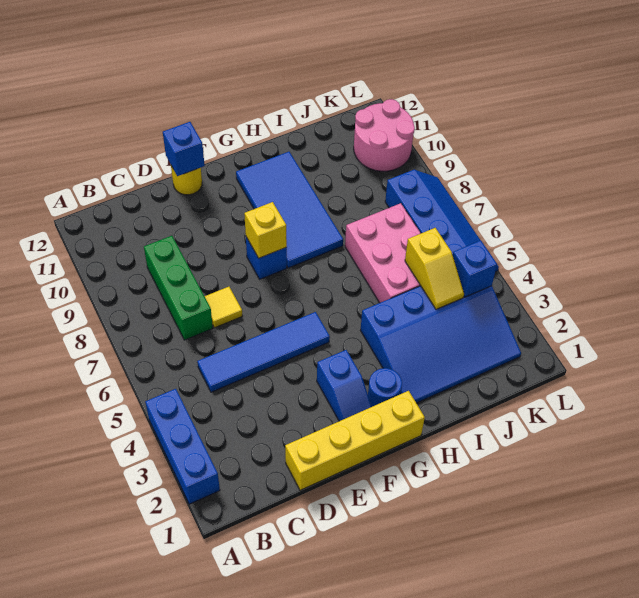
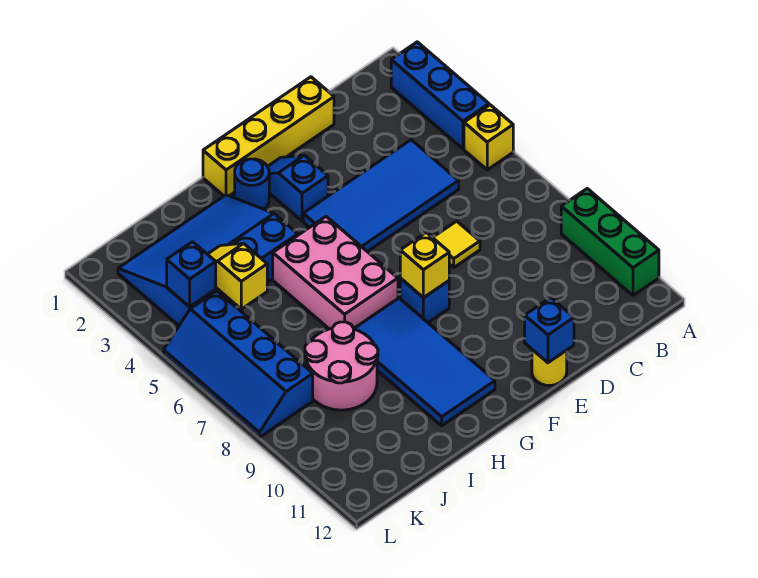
none -> yellow 1x1 brick [464,105,513,170]
blue 1x4 tile [197,312,330,392] -> blue 2x4 tile [303,140,459,252]
green 1x3 brick [144,236,213,340] -> green 1x3 brick moved to [561,189,659,295]
pink 2x3 brick [345,203,421,303] -> pink 2x3 brick moved to [273,216,398,329]
pink 2x2 round brick [354,99,415,171] -> pink 2x2 round brick moved to [305,322,378,410]

